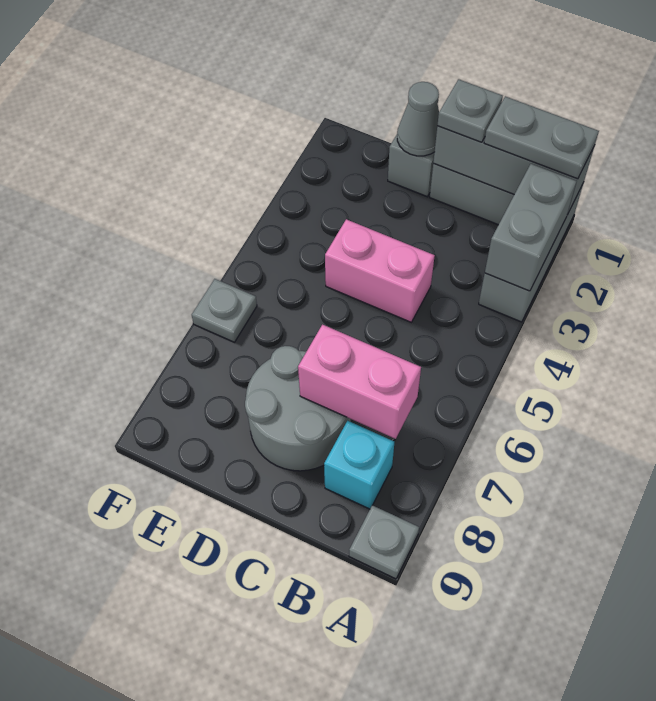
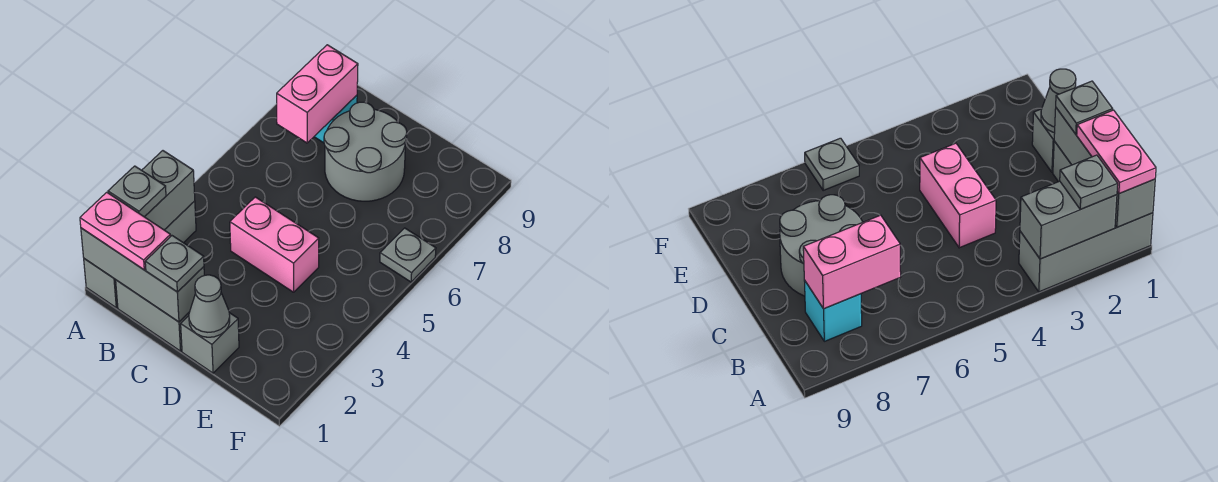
grey 1x2 plate [484,96,599,179] -> pink 1x2 plate [80,192,171,270]
grey 1x1 plate [349,505,419,579] -> grey 1x1 plate moved to [108,166,166,217]
pink 1x2 brick [298,325,421,439] -> pink 1x2 brick turned to [277,45,358,143]

